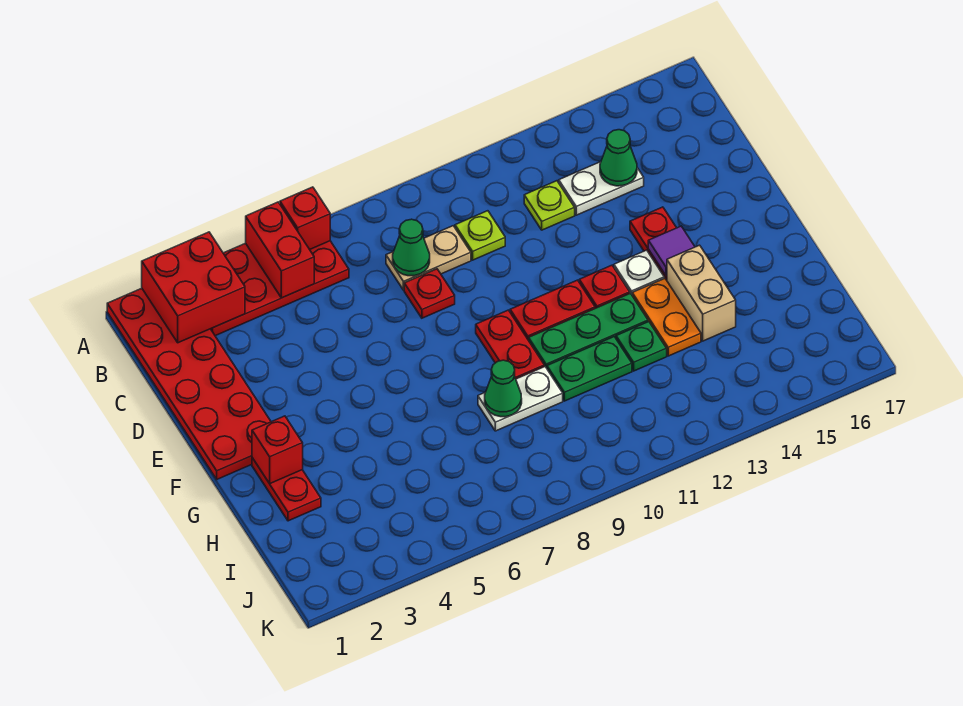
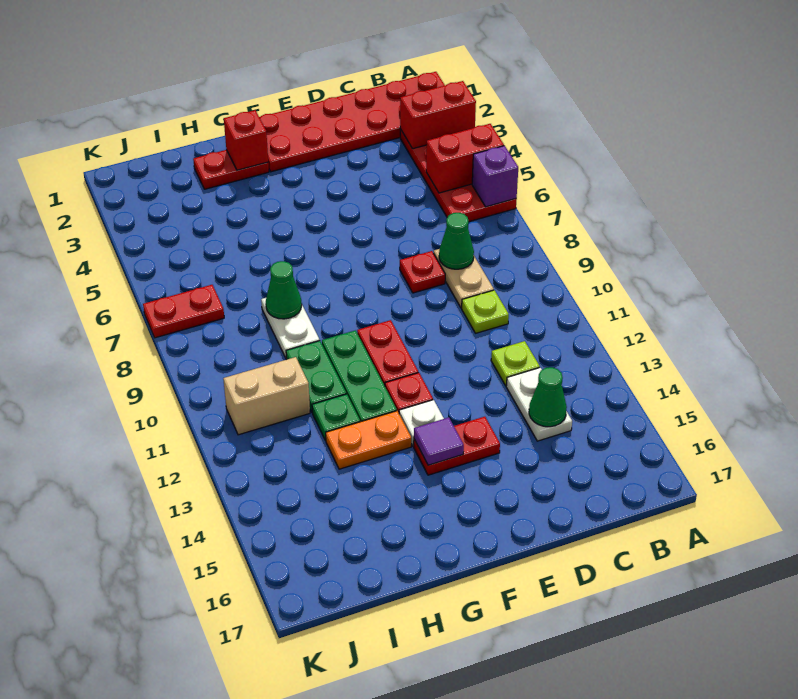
red 2x2 brick [142,232,245,343] -> red 1x2 brick [400,81,476,149]
red 1x1 brick [280,187,330,250] -> purple 1x1 brick [472,146,518,207]
red 1x2 plate [476,310,544,379] -> red 1x2 plate moved to [143,285,224,338]
tan 1x2 brick [667,245,736,341] -> tan 1x2 brick moved to [223,357,310,435]

